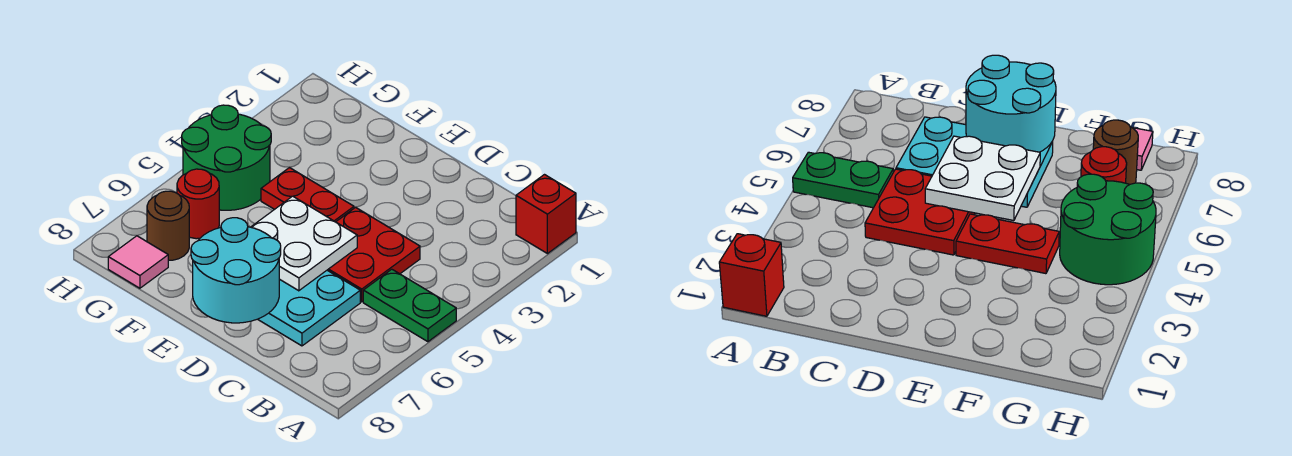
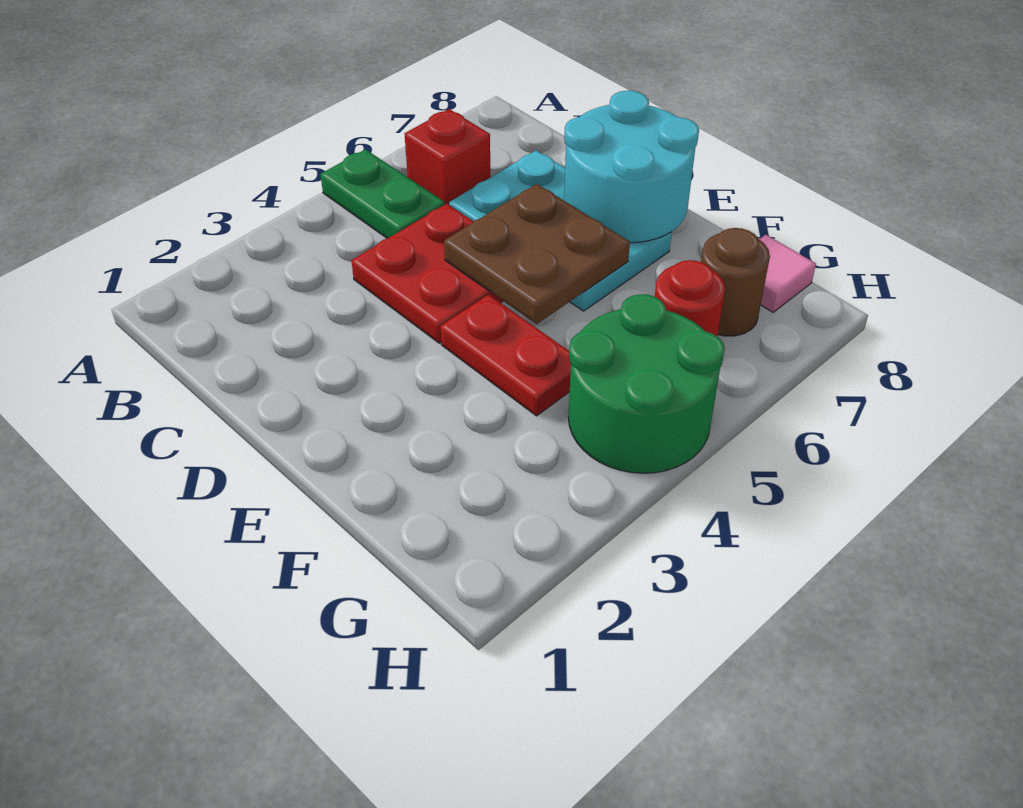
red 1x1 brick [516,175,576,254] -> red 1x1 brick moved to [405,109,491,204]
white 2x2 plate [251,196,357,291] -> brown 2x2 plate [444,184,630,324]

